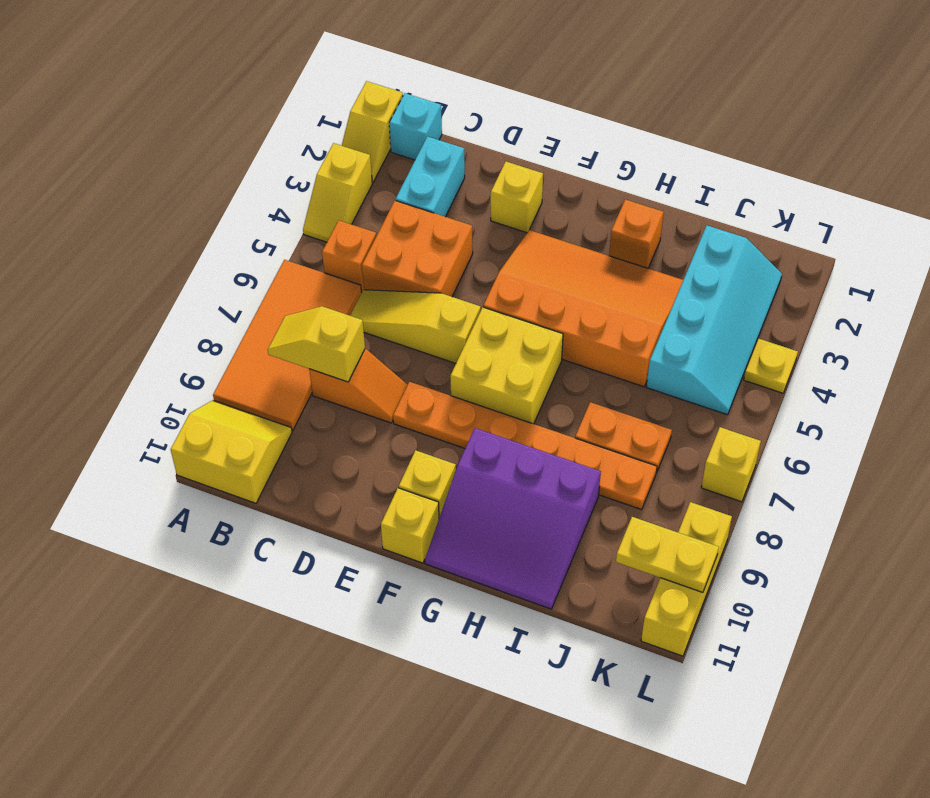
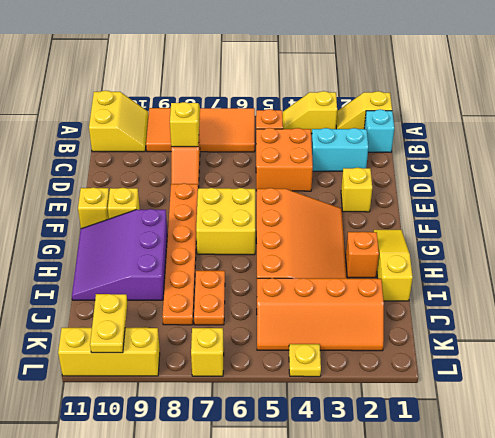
yellow 1x3 slope [350,290,481,363] -> yellow 1x3 slope moved to [374,230,413,301]
cyan 2x4 slope [647,226,782,415] -> orange 2x4 slope [257,278,384,351]

